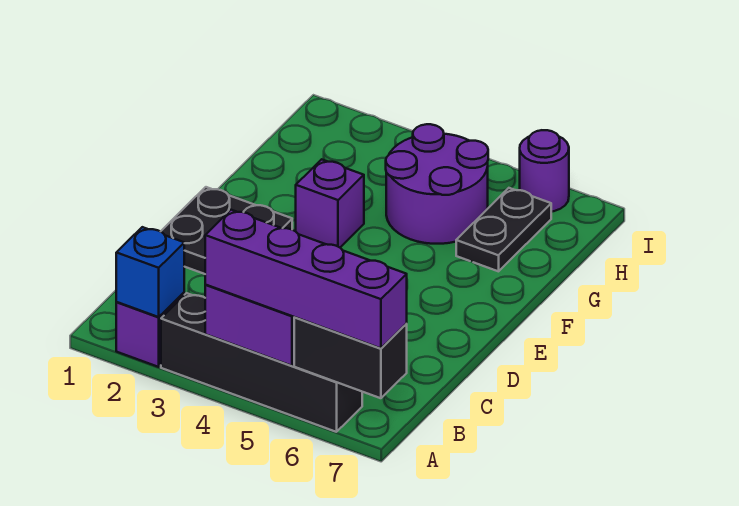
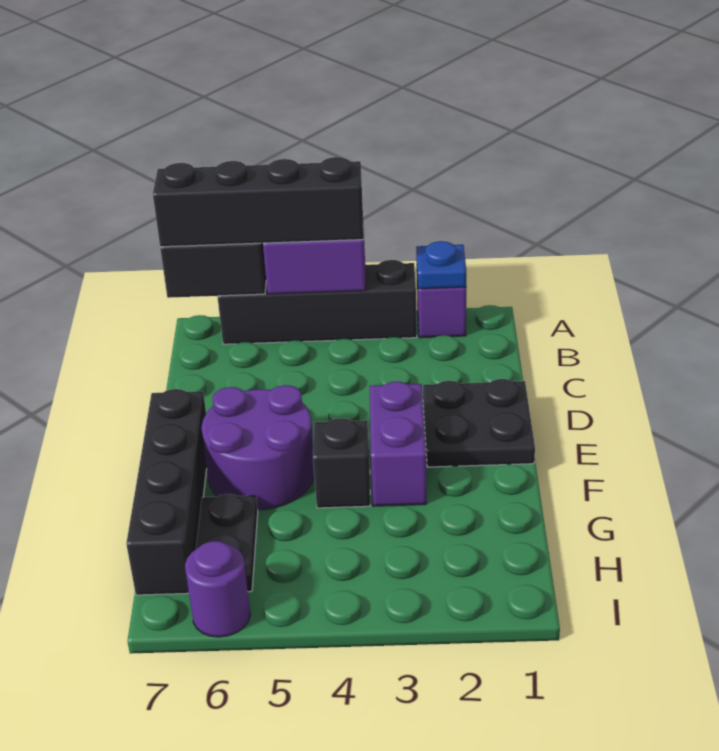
blue 1x1 brick [116,227,184,317] -> blue 1x1 plate [416,241,466,289]
purple 1x4 brick [205,210,407,348] -> black 1x4 brick [153,157,363,247]
none -> black 1x4 brick [126,389,207,595]
purple 1x1 brick [296,159,364,247] -> purple 1x2 brick [370,382,427,506]
none -> black 1x1 brick [313,418,370,508]
purple 2x2 round brick [386,124,488,244] -> purple 2x2 round brick moved to [202,385,314,510]

